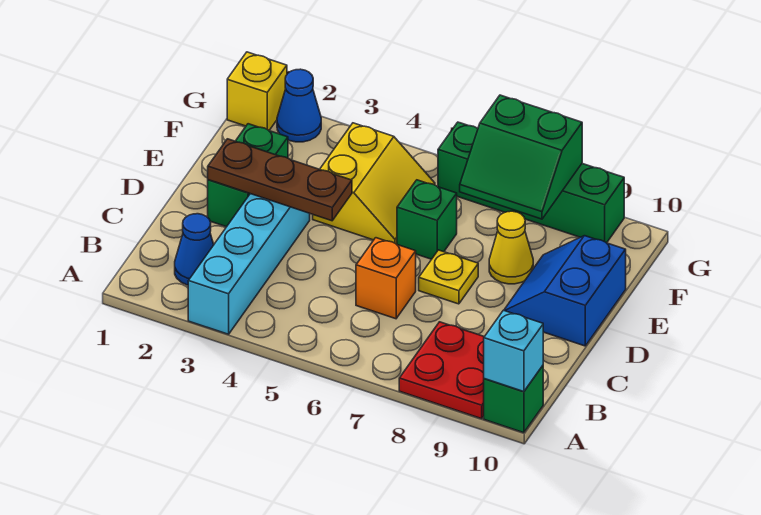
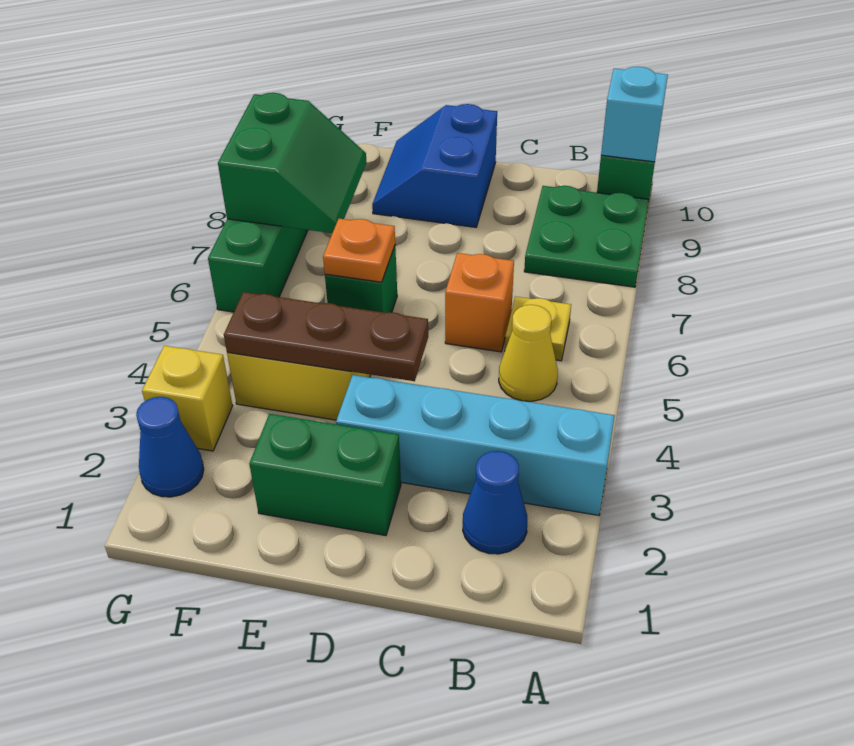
red 2x2 plate [399,322,484,419] -> green 2x2 plate [524,186,649,287]
brown 1x3 plate [208,139,352,221] -> brown 1x3 plate turned to [224,292,428,381]
yellow 1x1 plate [419,250,478,304] -> yellow 1x1 plate moved to [505,296,571,361]
blue 2x2 slope [504,236,626,346] -> blue 2x2 slope turned to [372,104,497,227]
none -> orange 1x1 plate [323,219,395,282]
yellow 1x1 cone [489,211,533,284] -> yellow 1x1 cone moved to [499,305,558,401]
yellow 1x1 brick [227,52,287,130] -> yellow 1x1 brick moved to [142,346,233,451]

